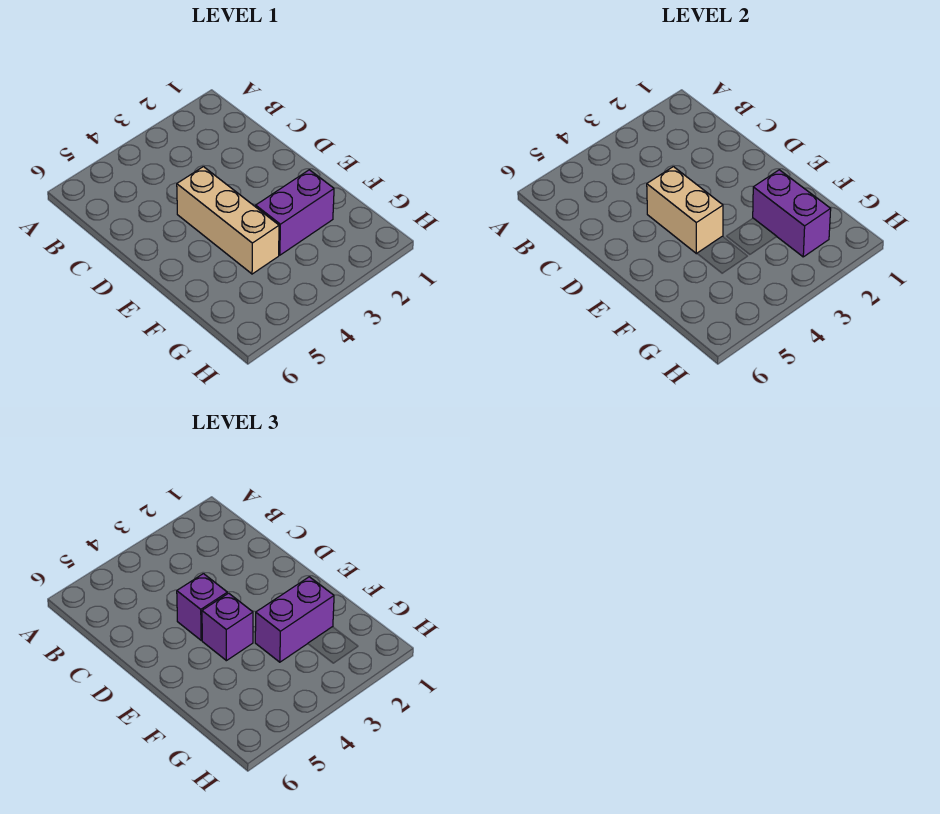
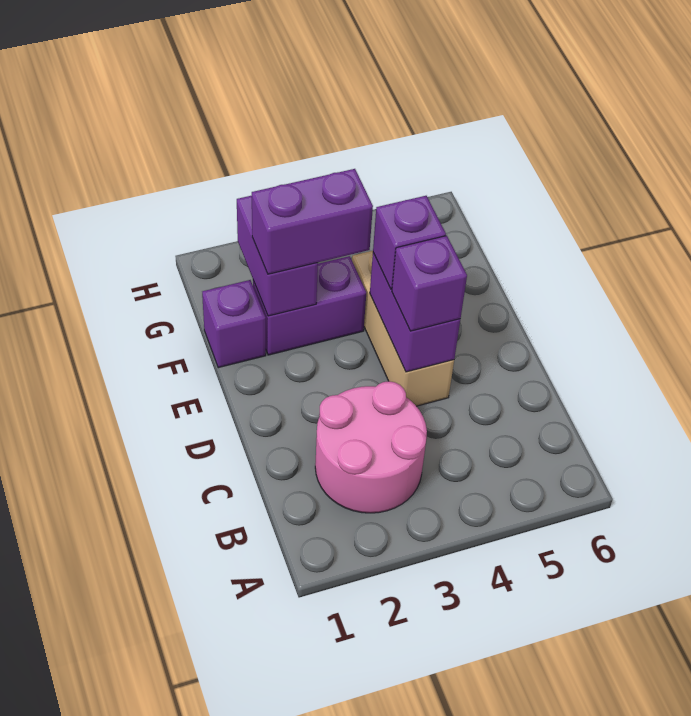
none -> pink 2x2 round brick [315,381,427,513]
tan 1x2 brick [647,167,723,254] -> purple 1x2 brick [370,253,460,372]
none -> purple 1x1 brick [202,280,266,368]

